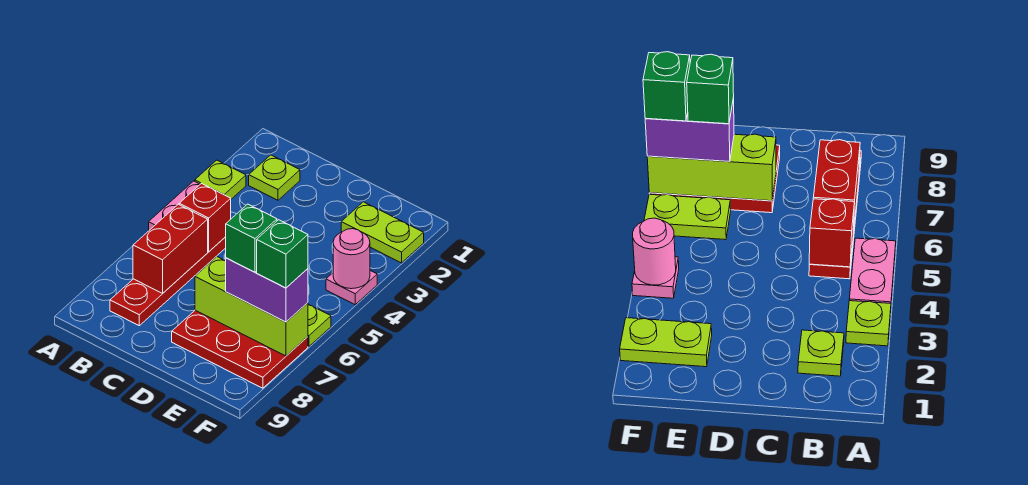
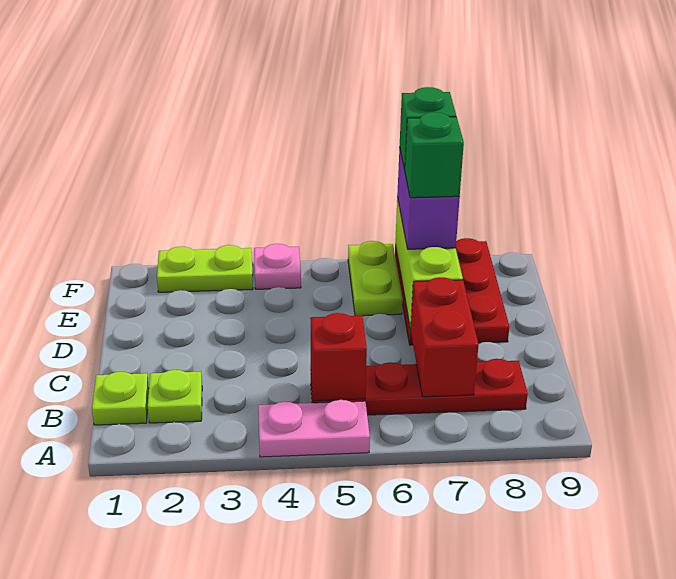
lime 1x1 plate [195,160,246,199] -> lime 1x1 plate moved to [92,372,149,425]
red 1x2 brick [133,204,208,293] -> red 1x2 brick turned to [410,277,479,397]
lime 1x2 plate [341,202,424,263] -> lime 1x2 plate turned to [157,245,253,292]
pink 1x1 round brick [333,229,370,289] -> none

